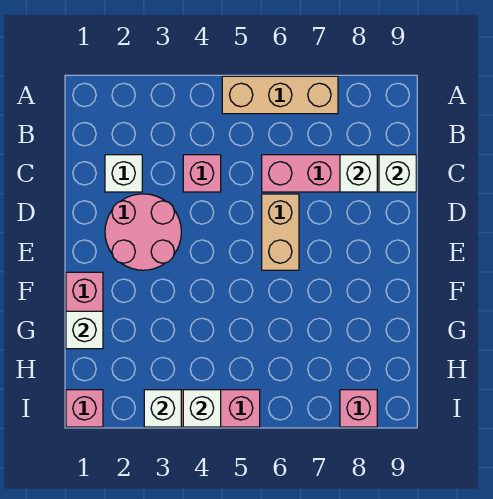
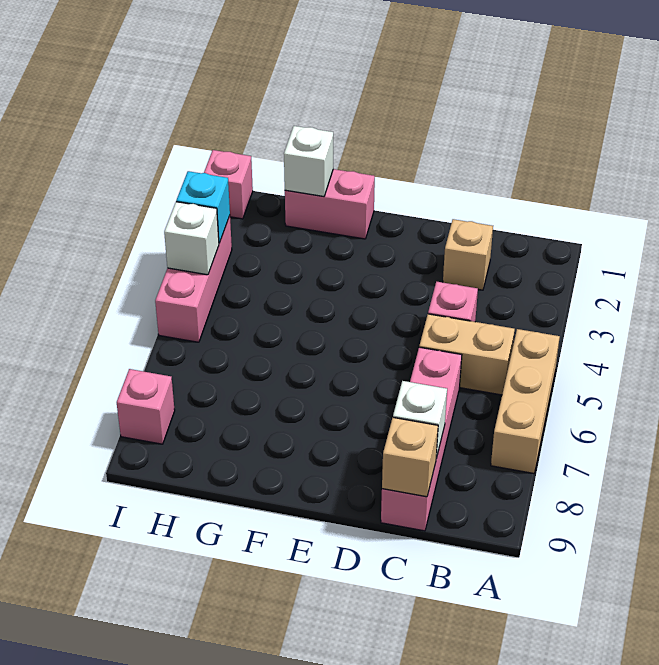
white 1x1 brick [105,155,142,192] -> tan 1x1 brick [443,219,493,290]
white 1x1 brick [379,155,416,192] -> tan 1x1 brick [382,417,438,497]
pink 2x2 round brick [105,194,181,270] -> none
tan 1x2 brick [262,194,299,270] -> tan 1x2 brick moved to [419,314,515,395]
white 1x1 brick [144,390,181,427] -> cyan 1x1 brick [176,171,230,243]

